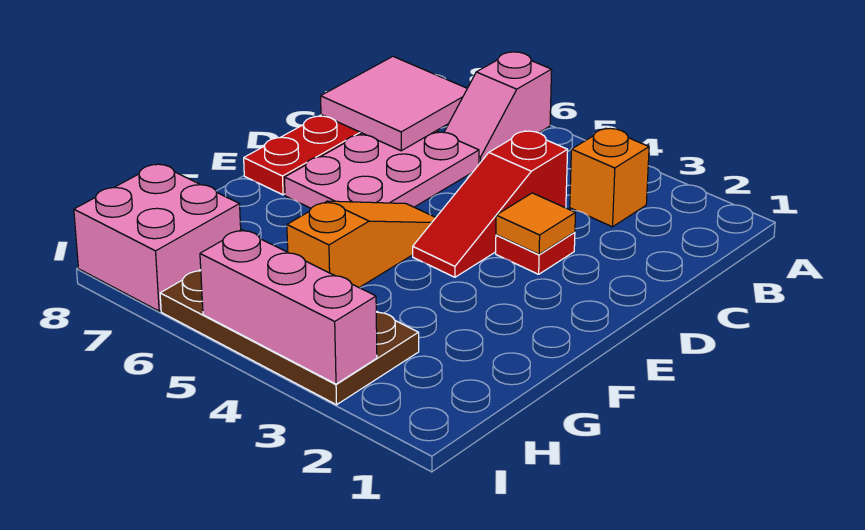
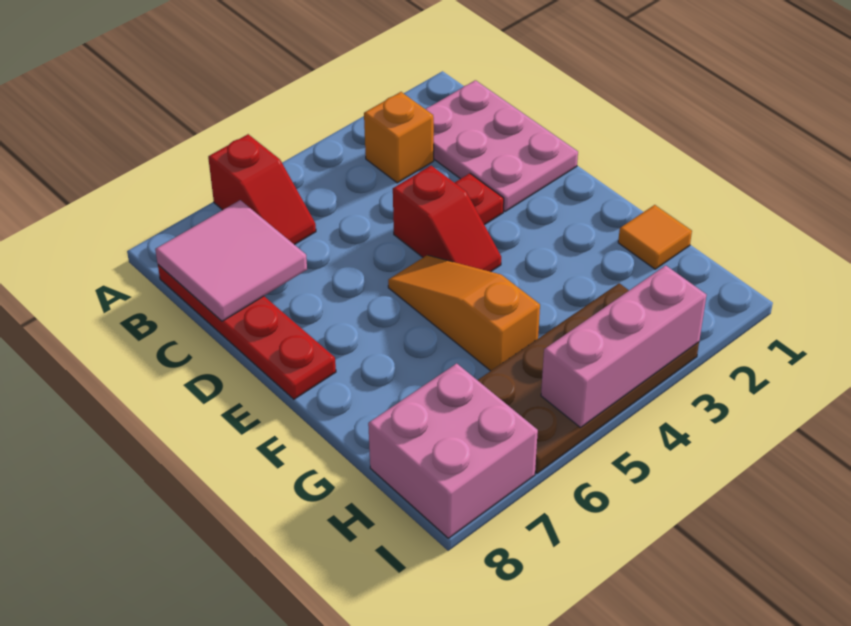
pink 1x2 slope [444,52,552,164] -> red 1x2 slope [208,134,316,245]
red 1x3 slope [413,131,568,277] -> red 1x2 slope [393,166,501,272]
pink 2x3 plate [285,131,479,208] -> pink 2x3 plate moved to [426,80,578,212]
orange 1x1 tile [496,193,576,254] -> orange 1x1 tile moved to [618,205,692,269]

